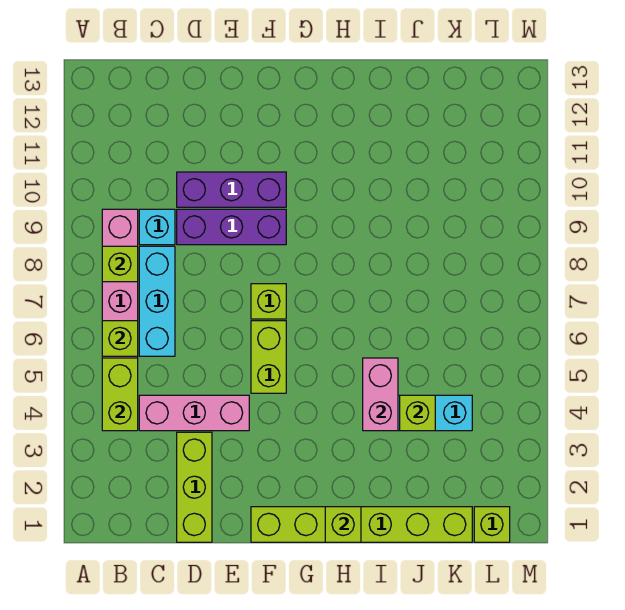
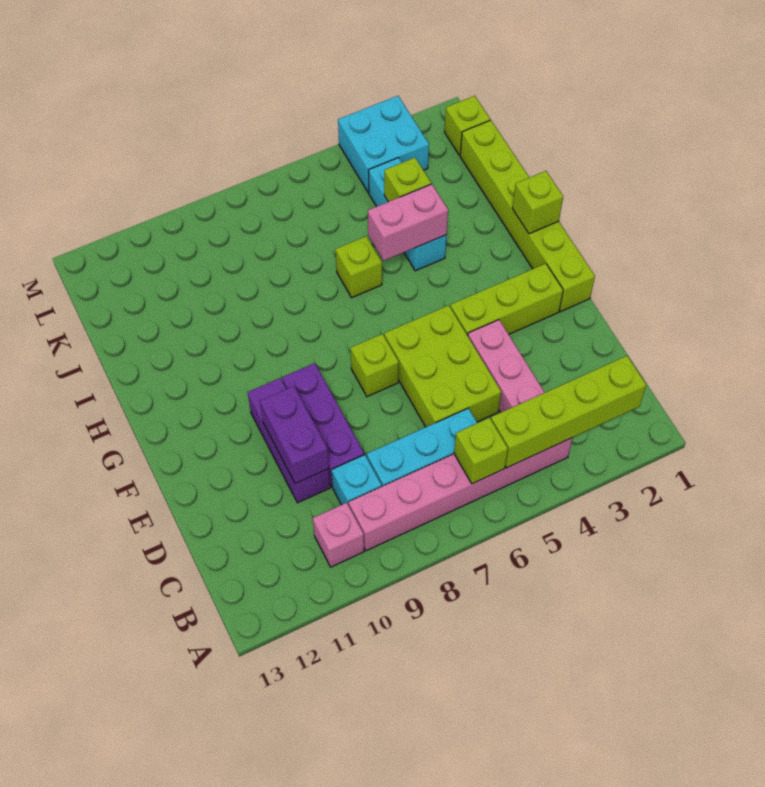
lime 1x2 brick [102,358,138,431] -> lime 1x4 brick [491,356,646,468]
lime 1x1 brick [102,246,138,282] -> lime 1x1 brick moved to [336,236,382,298]
none -> pink 1x1 brick [313,503,364,567]
lime 1x3 brick [177,432,212,542] -> lime 1x3 brick moved to [450,264,563,335]
none -> purple 1x2 brick [260,386,329,484]
lime 1x2 brick [251,321,286,393] -> lime 2x3 brick [384,305,501,427]
none -> cyan 2x2 brick [338,96,429,193]

